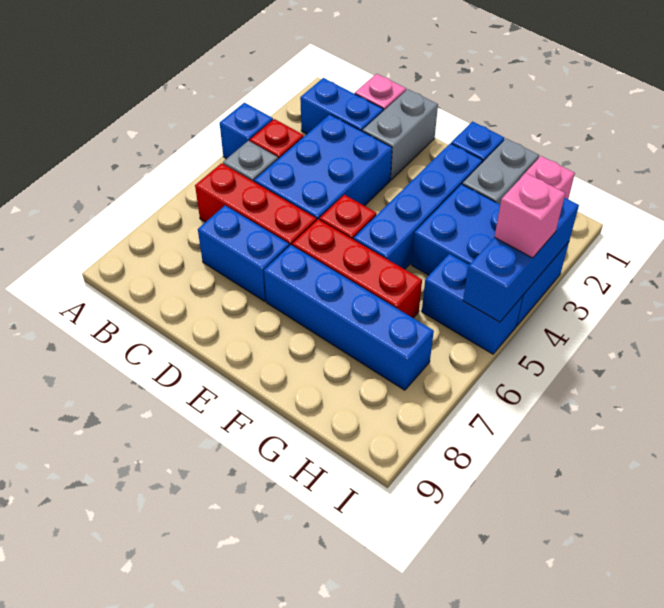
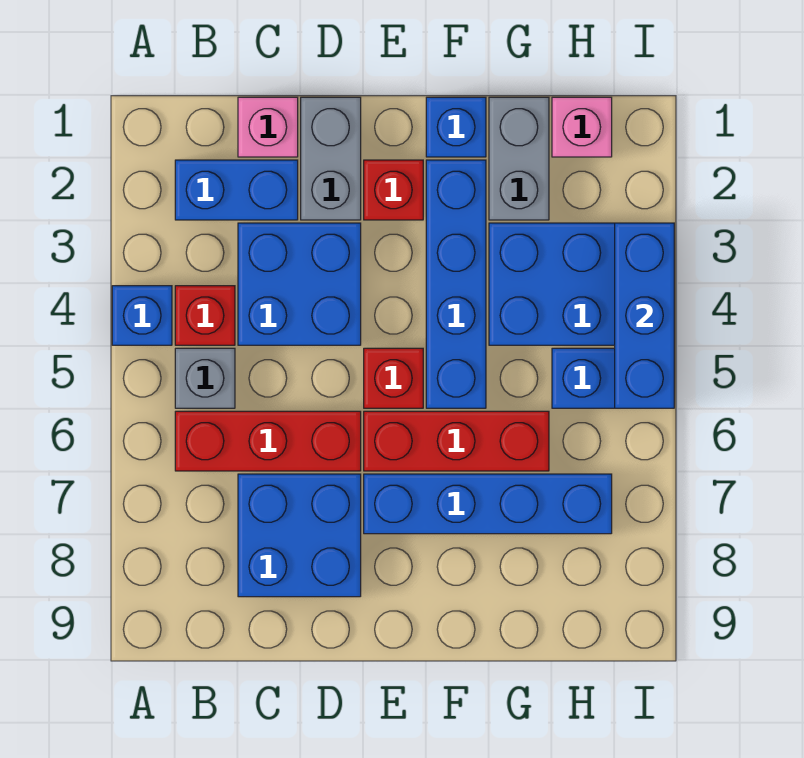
blue 2x3 brick [254,115,392,220] -> blue 2x2 brick [238,223,361,345]
blue 1x2 brick [198,205,289,301] -> blue 2x2 brick [238,474,361,597]
none -> red 1x1 brick [364,160,423,220]
pink 1x1 brick [495,173,565,258] -> none

